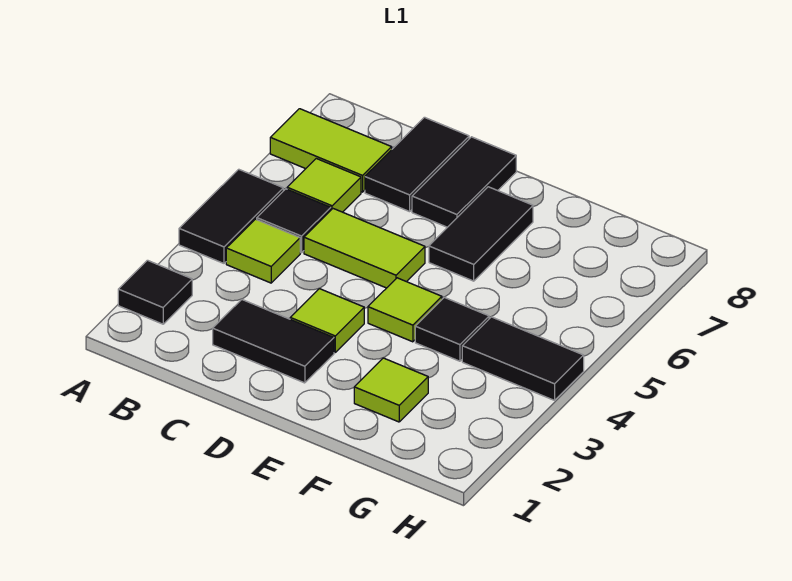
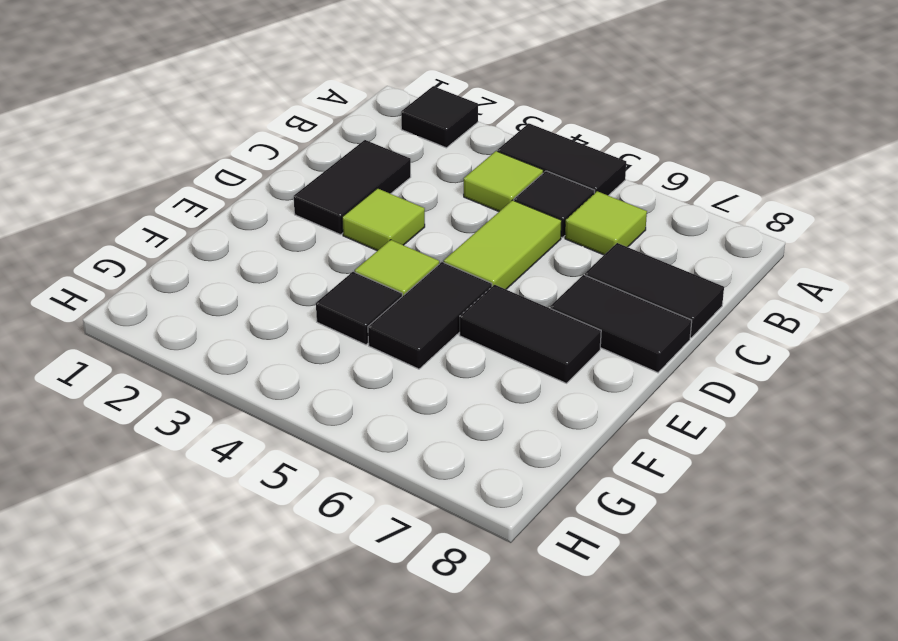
lime 1x2 tile [270,109,392,192] -> none
lime 1x1 tile [354,358,428,422] -> none
black 1x2 tile [462,317,584,400] -> black 1x2 tile moved to [368,262,492,369]

